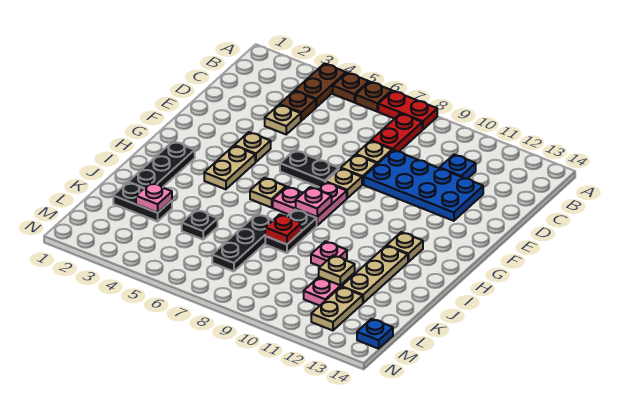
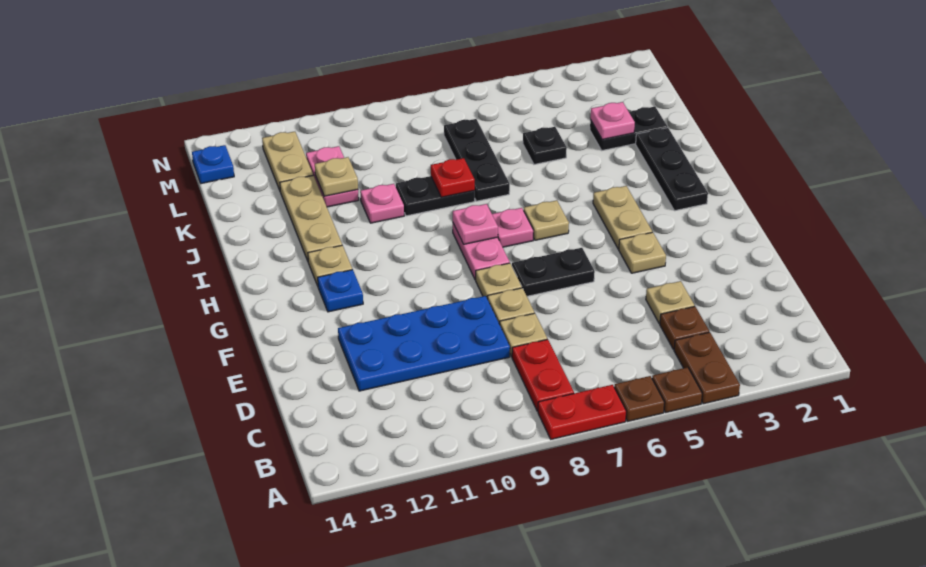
blue 1x1 plate [440,155,476,179] -> blue 1x1 plate moved to [318,270,363,312]
black 1x2 plate [265,210,317,253] -> black 1x2 plate turned to [396,176,475,216]

